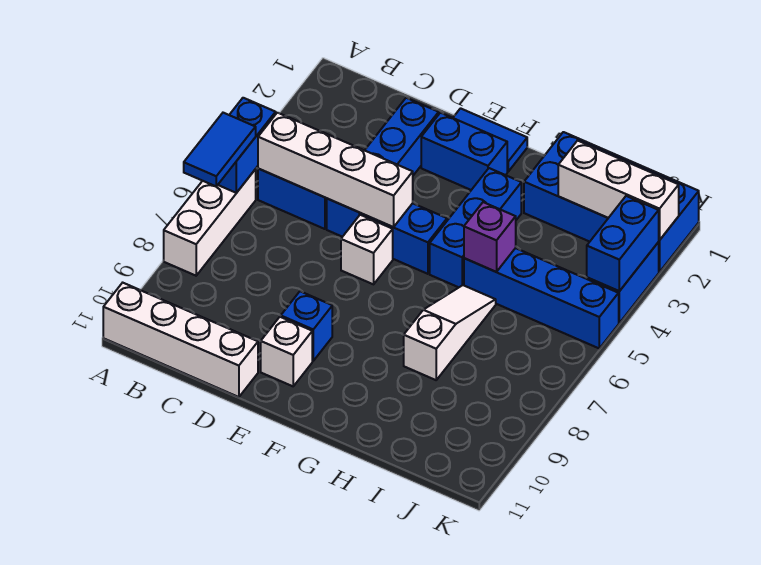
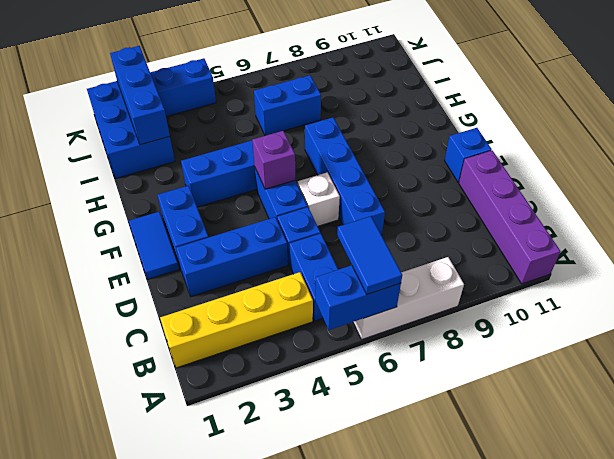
blue 1x2 tile [184,113,256,186] -> blue 1x2 tile turned to [337,216,402,294]
white 1x4 brick [103,283,258,397] -> purple 1x4 brick [459,151,560,284]
none -> yellow 1x4 brick [160,272,313,368]
white 1x4 brick [258,113,413,227] -> none
blue 1x1 brick [281,291,332,361] -> blue 1x1 brick moved to [444,128,492,182]
white 1x1 brick [261,317,312,386] -> none
blue 2x4 brick [524,132,699,272] -> blue 2x3 brick [87,81,175,179]
blue 1x4 brick [464,248,619,348] -> blue 1x4 brick moved to [305,118,385,235]
purple 1x1 brick [464,202,516,272] -> purple 1x1 brick moved to [253,131,295,189]
white 1x3 slope [404,285,496,380] -> none
white 1x3 brick [558,141,679,240] -> blue 1x3 brick [110,46,170,145]
blue 1x2 brick [587,196,659,291] -> blue 1x2 brick moved to [254,75,321,136]

